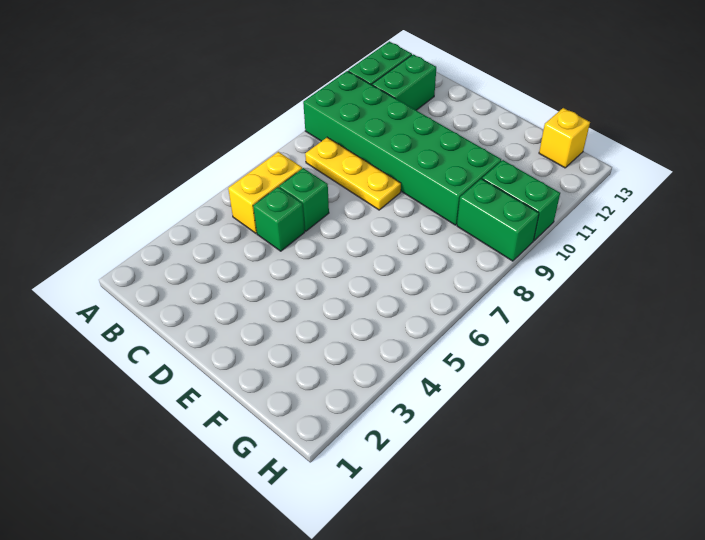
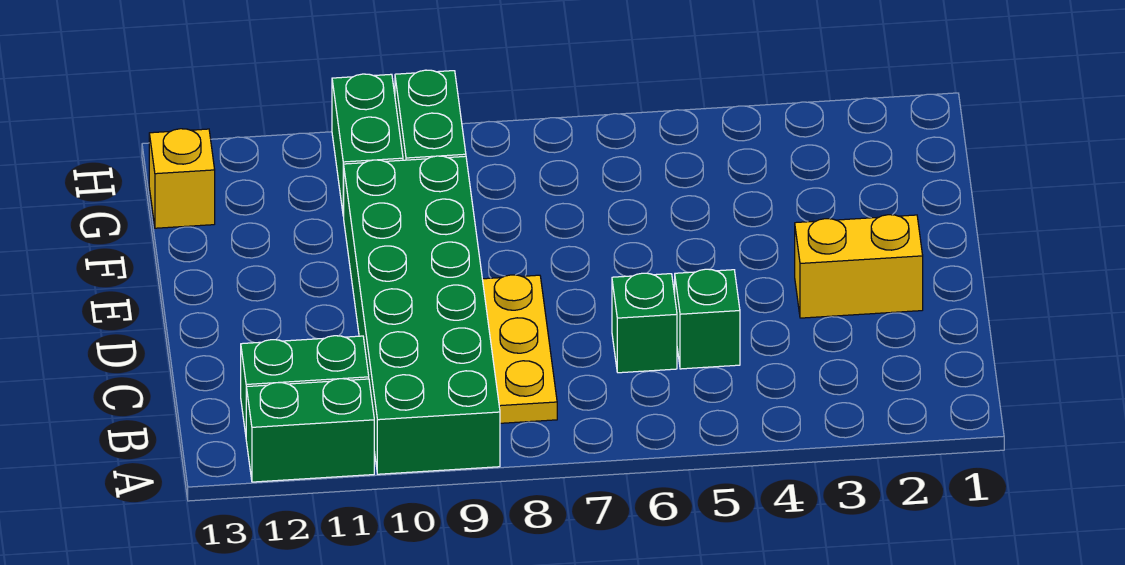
yellow 1x2 brick [228,152,302,233] -> yellow 1x2 brick moved to [795,215,923,318]

